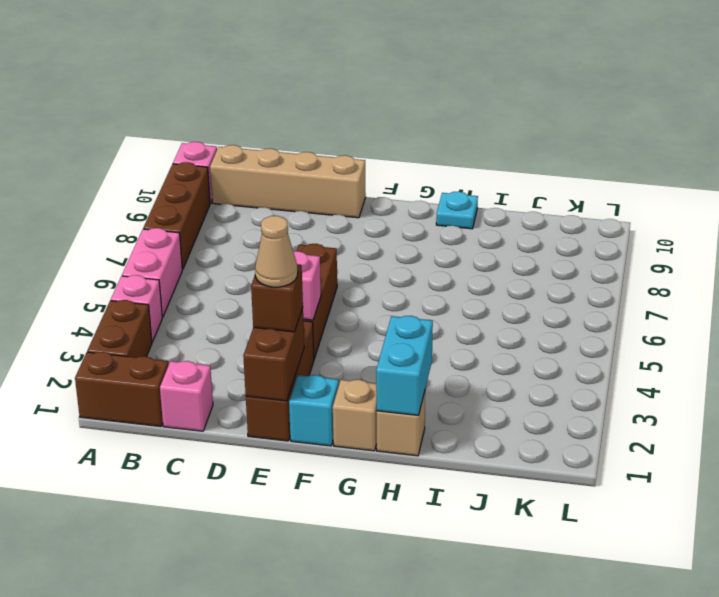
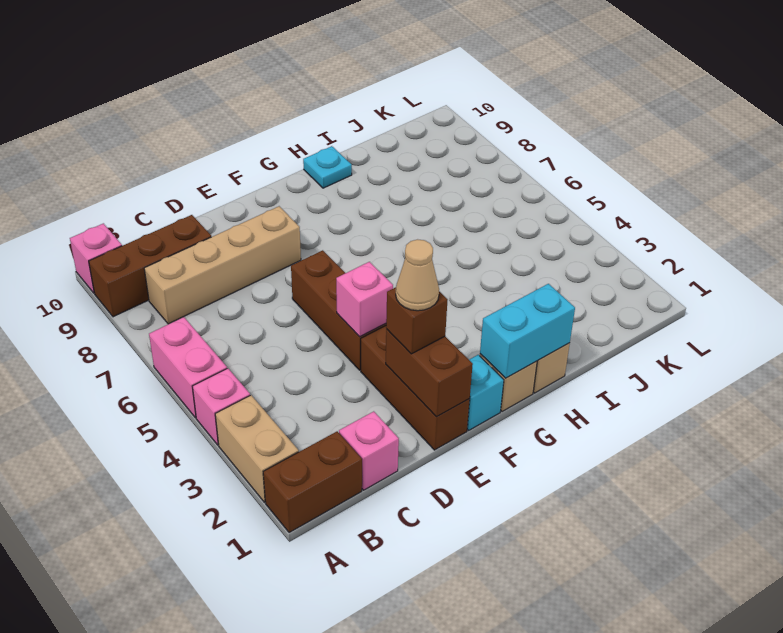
brown 1x2 brick [87,300,152,358] -> tan 1x2 brick [215,395,299,502]
brown 1x3 brick [143,162,210,270] -> brown 1x3 brick turned to [89,215,211,317]
tan 1x4 brick [210,145,366,218] -> tan 1x4 brick moved to [144,206,301,324]
cyan 1x2 brick [376,316,433,415] -> cyan 1x2 brick turned to [480,284,575,378]

